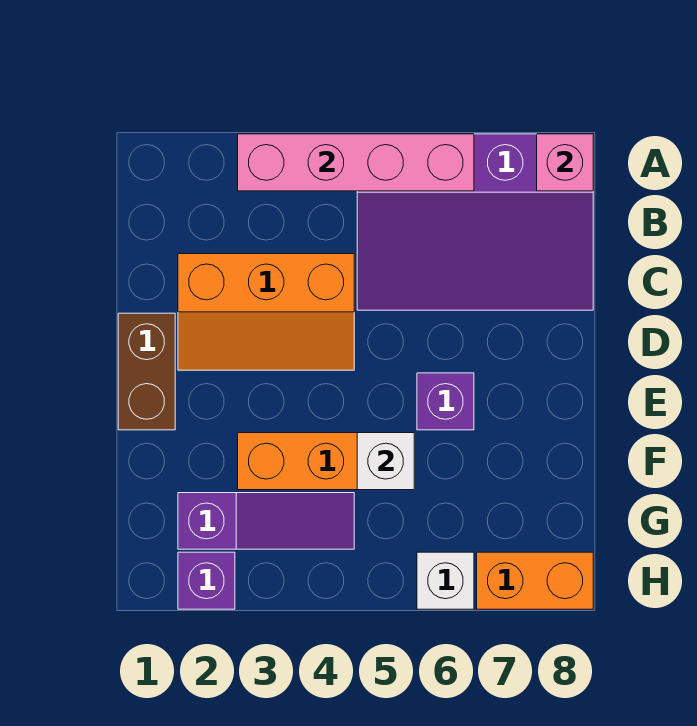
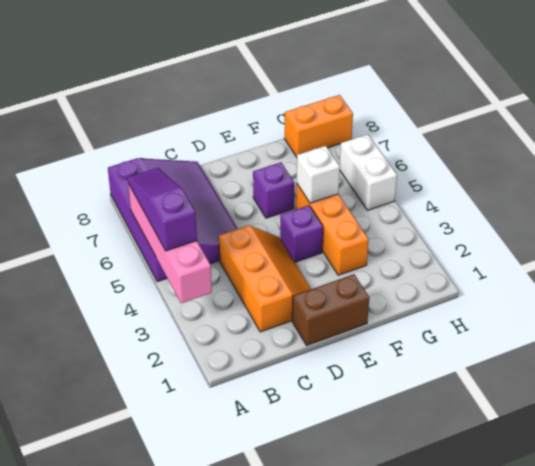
pink 1x1 brick [537,134,593,191] -> none
purple 1x3 slope [178,493,354,549] -> purple 1x3 slope moved to [128,168,197,251]
purple 1x1 brick [178,552,235,609] -> purple 1x1 brick moved to [280,205,323,262]
white 1x1 brick [417,552,474,609] -> white 1x2 brick [340,134,397,210]
orange 1x2 brick [477,552,593,609] -> orange 1x2 brick turned to [284,95,353,157]

